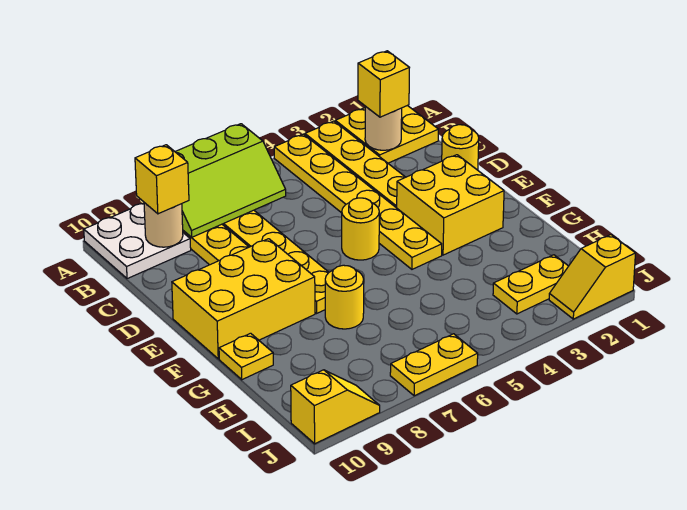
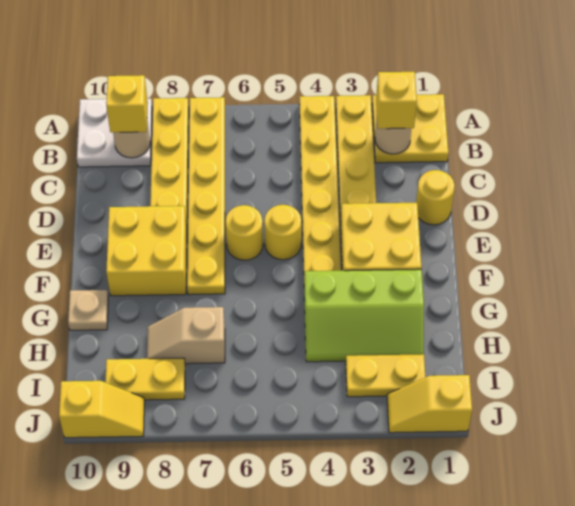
lime 2x3 slope [175,124,286,237] -> lime 2x3 slope moved to [304,269,424,362]
yellow 2x3 brick [172,239,315,359] -> yellow 2x2 brick [106,206,187,296]
yellow 1x1 round brick [325,265,364,329] -> yellow 1x1 round brick moved to [225,205,263,260]
yellow 1x1 plate [219,333,273,380] -> tan 1x1 plate [68,290,108,330]
none -> tan 1x2 slope [147,307,225,364]
yellow 1x2 plate [390,334,478,396] -> yellow 1x2 plate moved to [105,358,185,400]

